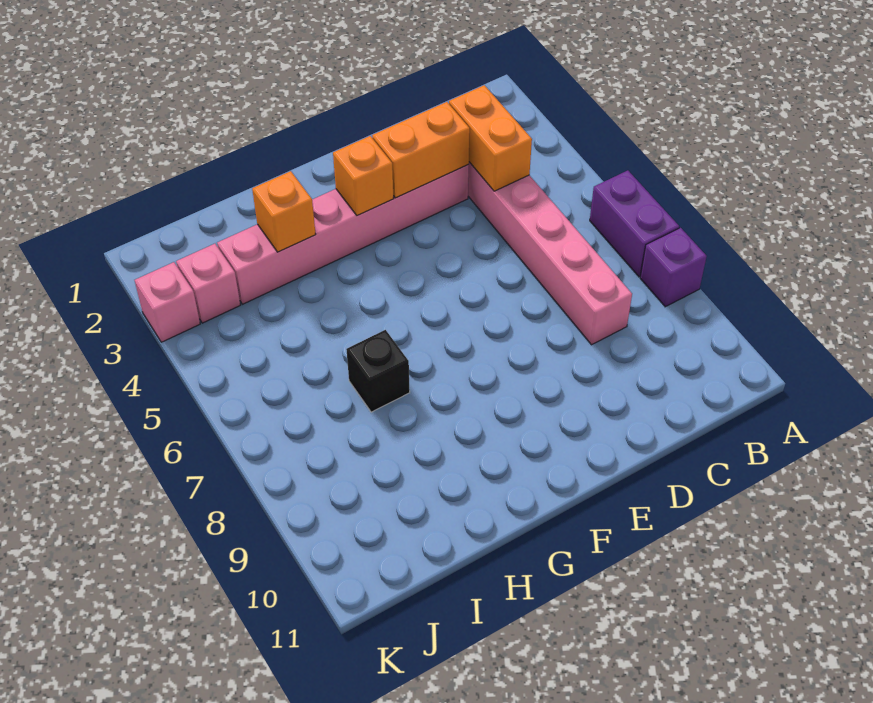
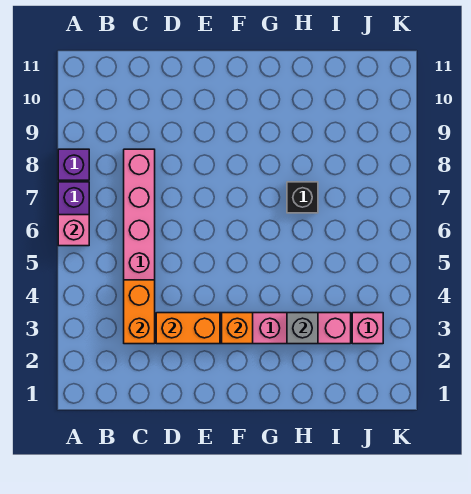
orange 1x1 brick [252,171,316,252] -> grey 1x1 brick [287,313,318,344]
pink 1x1 brick [135,262,200,342] -> pink 1x1 brick moved to [58,215,89,246]

